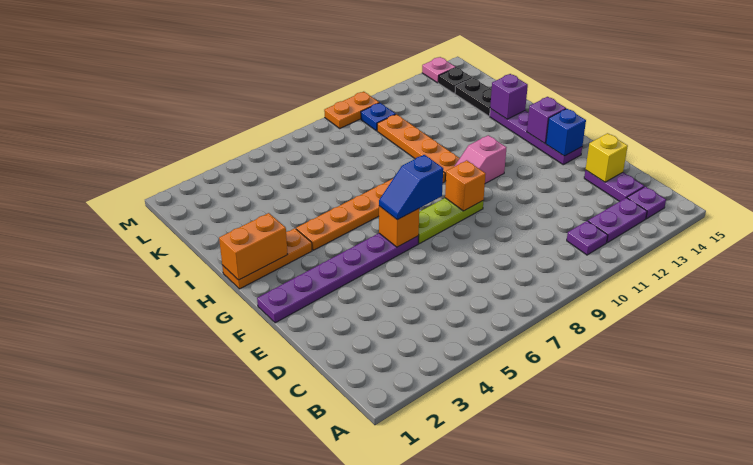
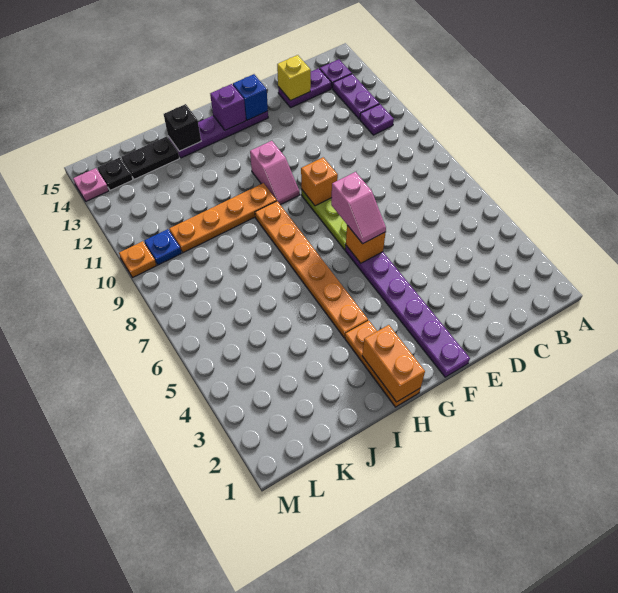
blue 1x2 slope [379,155,443,220] -> pink 1x2 slope [331,172,386,244]
purple 1x1 brick [490,74,528,119] -> black 1x1 brick [164,104,201,151]
orange 1x2 plate [324,92,379,128] -> orange 1x1 plate [119,241,157,278]

